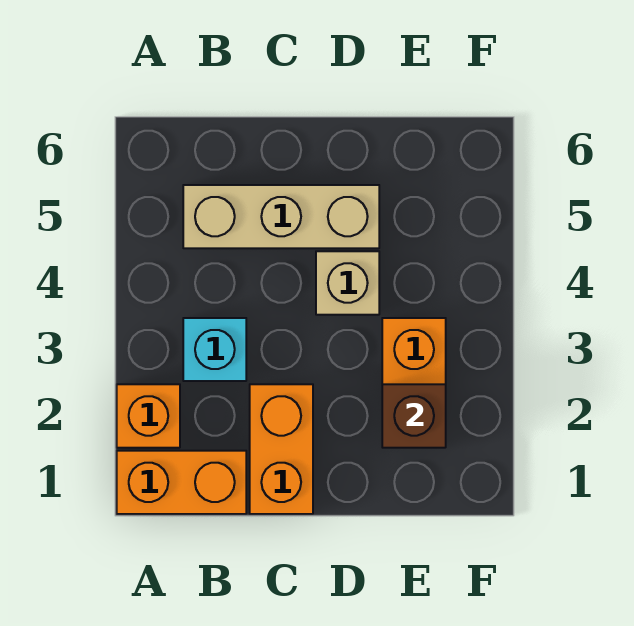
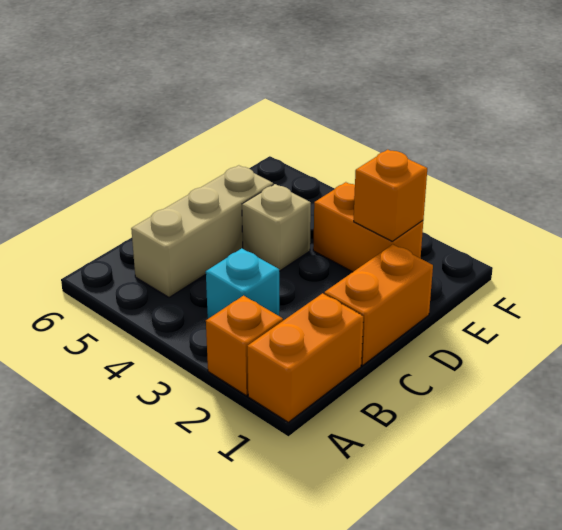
orange 1x2 brick [250,384,313,514] -> orange 1x2 brick turned to [324,244,433,365]
brown 1x1 brick [382,384,446,448] -> orange 1x1 brick [354,150,427,241]

